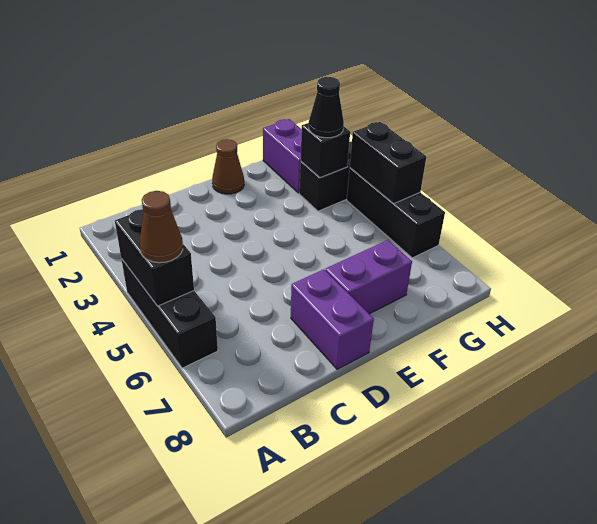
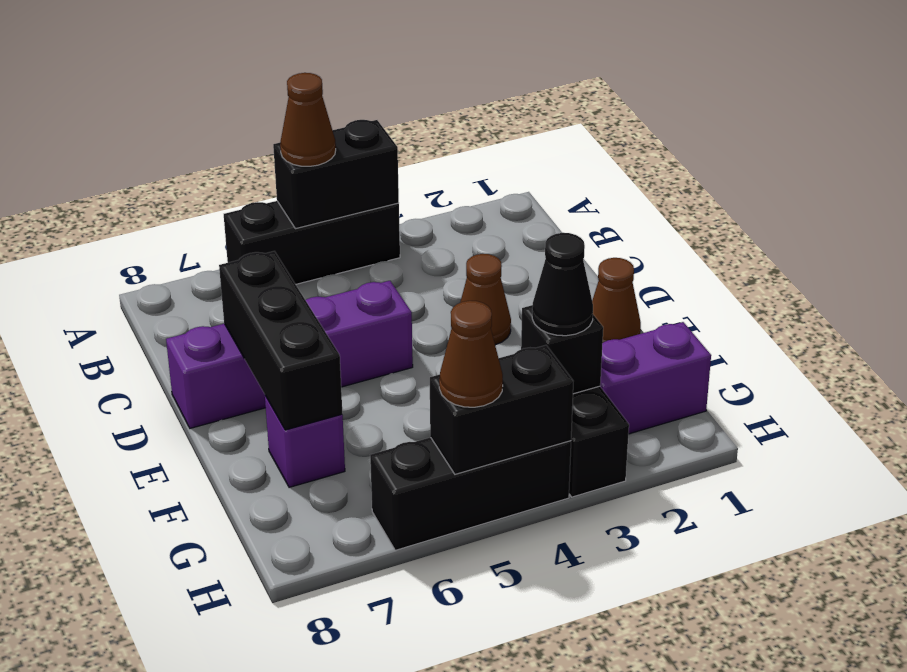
none -> brown 1x1 cone [460,254,511,345]
purple 1x2 brick [291,269,374,369] -> purple 1x4 brick [166,281,413,428]
none -> black 1x3 brick [219,251,342,430]
purple 1x2 brick [325,240,412,314] -> purple 1x1 brick [265,396,345,487]
none -> brown 1x1 cone [439,301,503,407]

